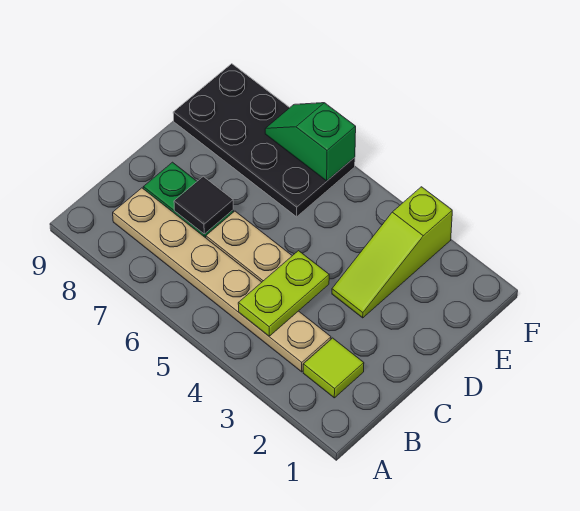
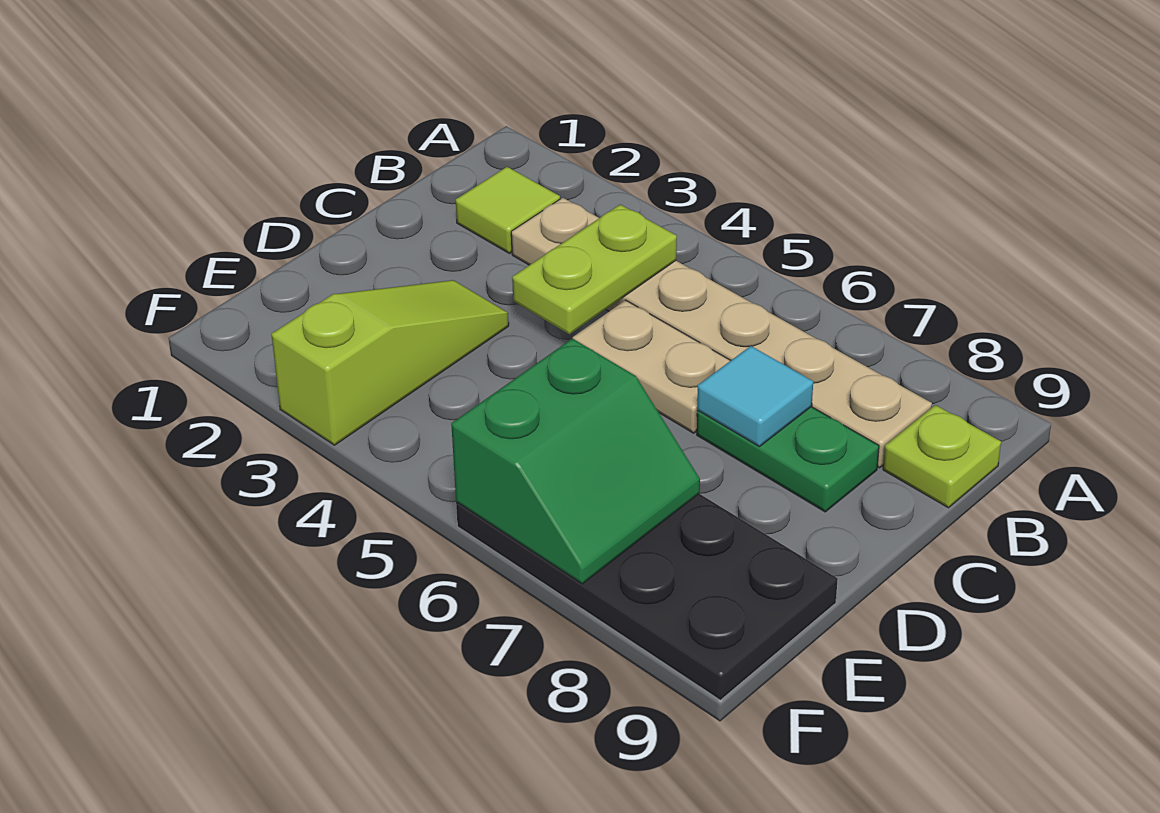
none -> lime 1x1 plate [883,405,1001,508]
black 1x1 tile [174,176,233,234] -> cyan 1x1 tile [697,346,813,447]
green 1x2 slope [265,103,356,181] -> green 2x2 slope [451,338,700,584]

